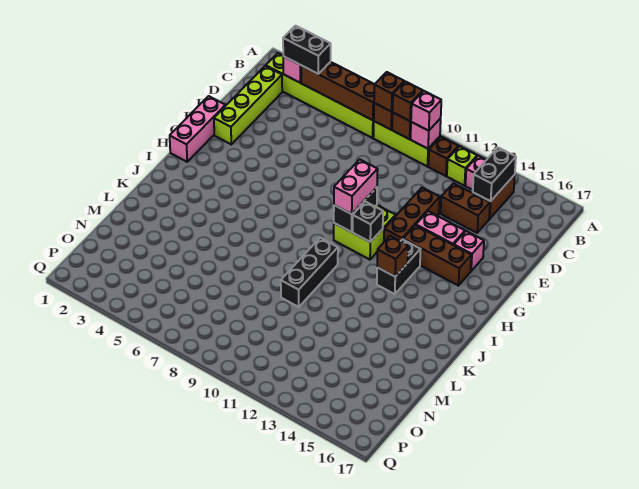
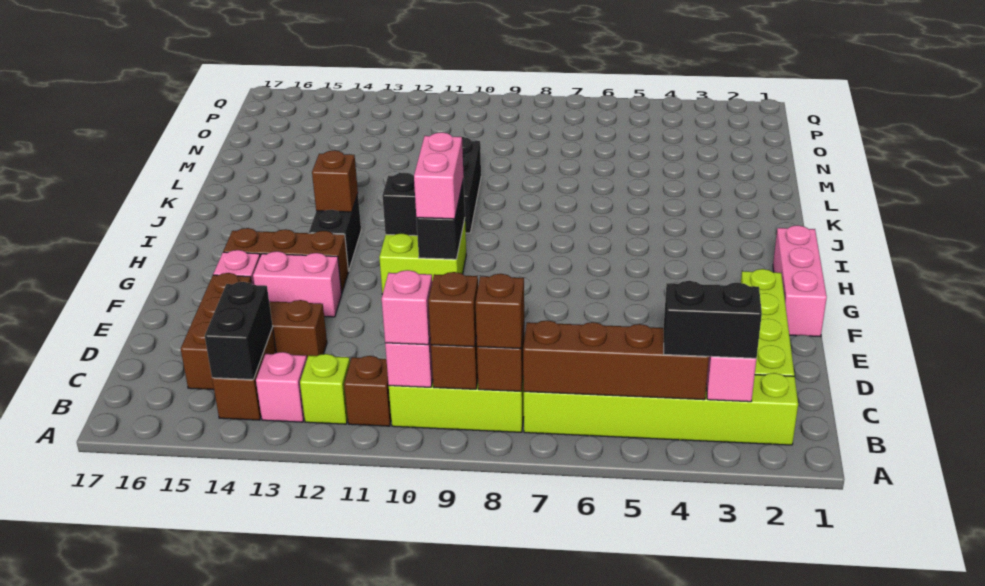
brown 1x3 brick [384,188,440,242] -> brown 1x3 brick moved to [181,273,252,390]

